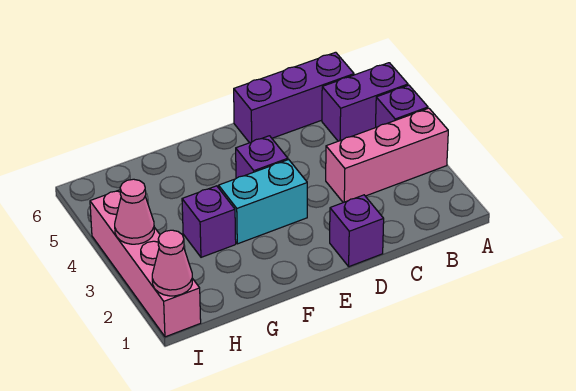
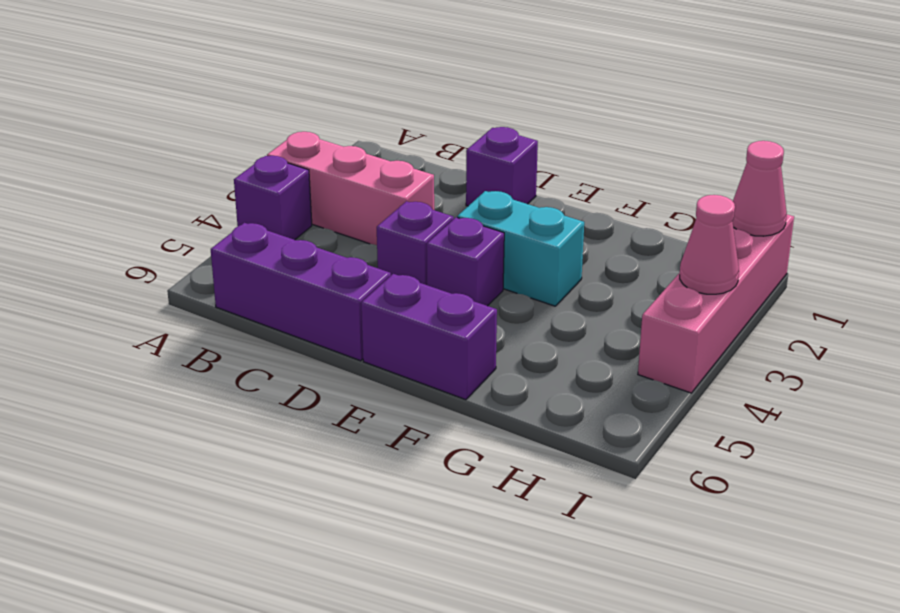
purple 1x2 brick [322,63,408,141] -> purple 1x2 brick moved to [361,274,497,400]
purple 1x1 brick [182,186,236,257] -> purple 1x1 brick moved to [377,201,454,285]

